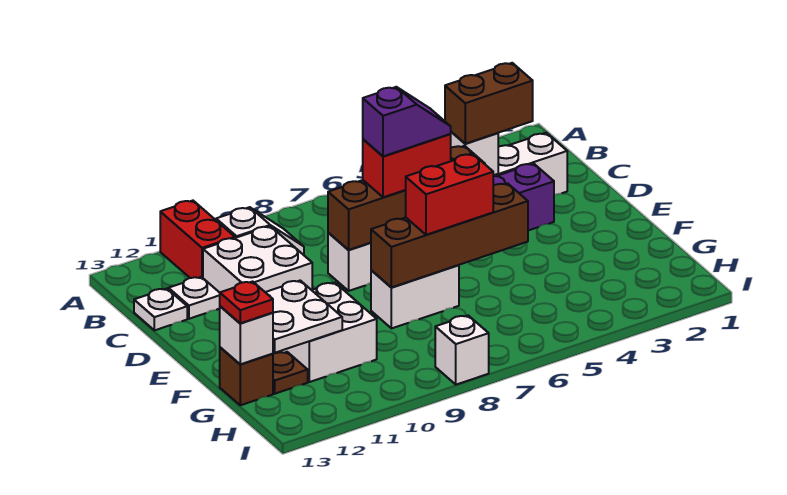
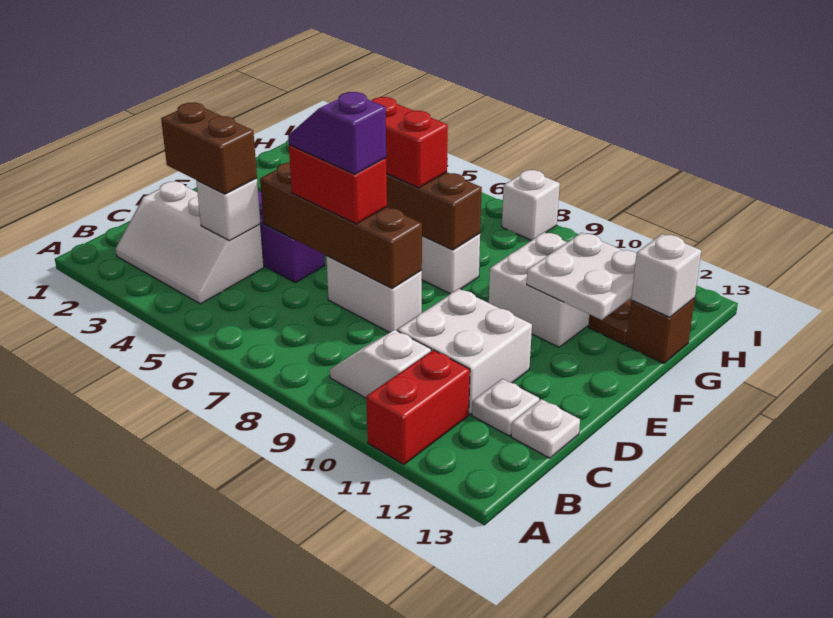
red 1x1 plate [220,282,273,323] -> none

